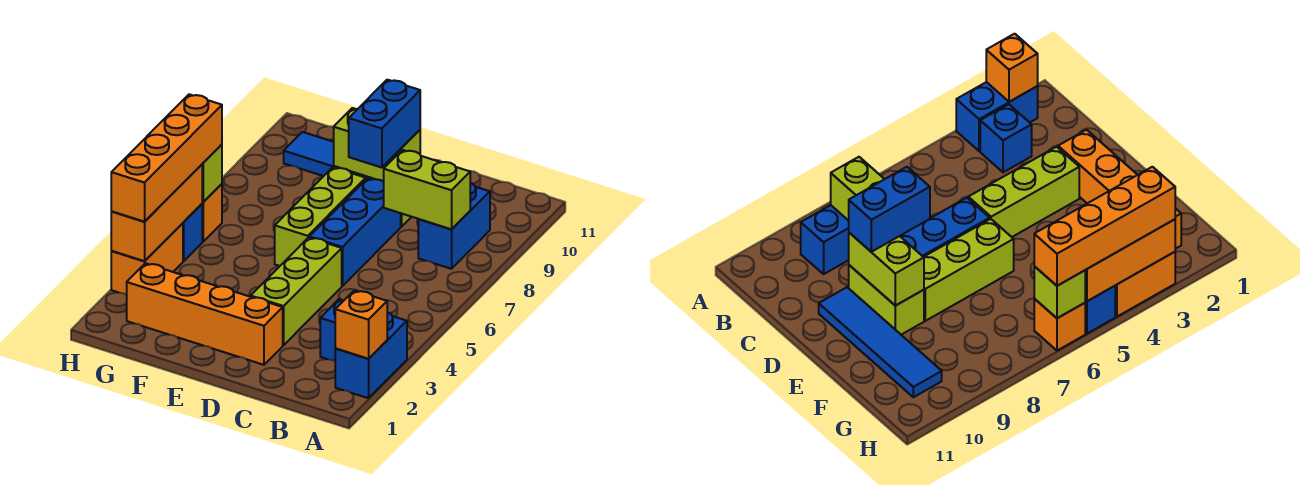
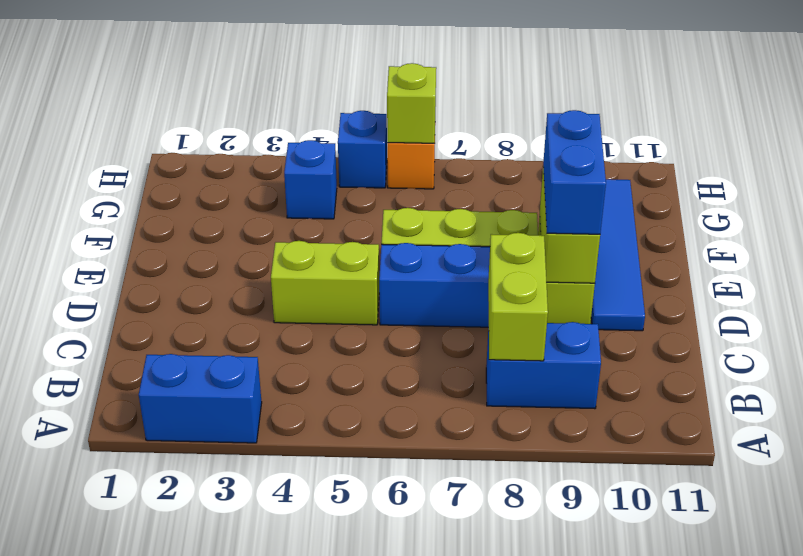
orange 1x1 brick [335,290,387,359] -> none
blue 1x1 brick [320,299,344,361] -> blue 1x1 brick moved to [284,140,337,219]
orange 1x4 brick [127,263,283,365] -> none
lime 1x3 brick [251,237,342,345] -> lime 1x2 brick [271,241,379,325]
blue 1x2 brick [349,80,420,168] -> blue 1x2 brick turned to [543,110,606,234]
orange 1x2 brick [111,223,183,295] -> none
orange 1x3 brick [111,165,202,261] -> none
orange 1x4 brick [111,94,222,222] -> none

